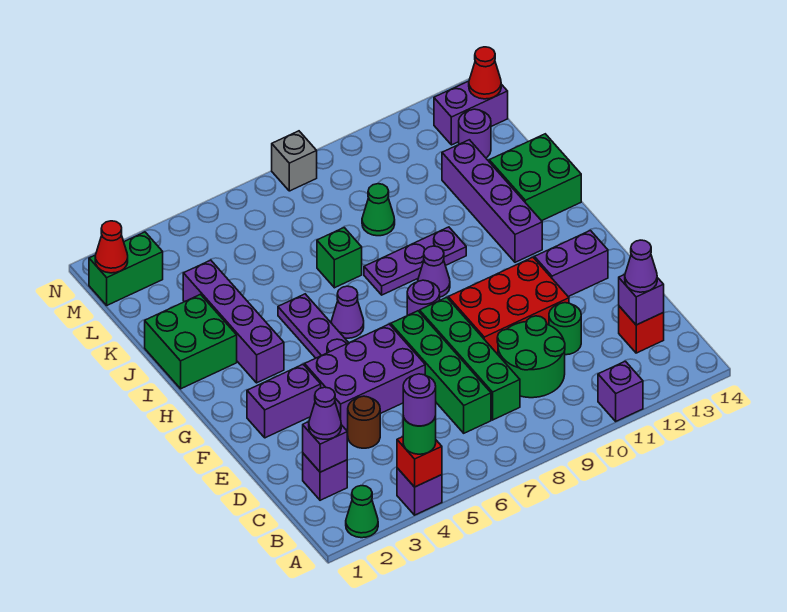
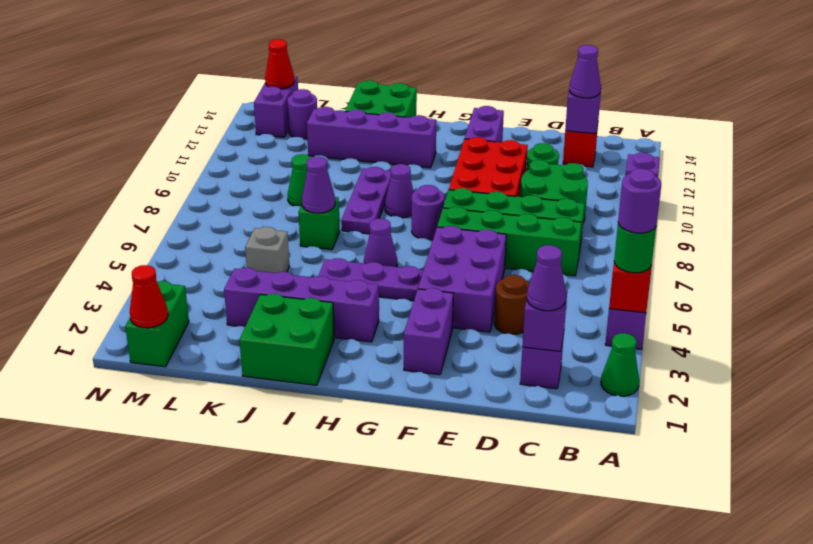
none -> purple 1x1 cone [302,157,335,213]
grey 1x1 brick [272,131,317,191] -> grey 1x1 brick moved to [245,227,289,273]

